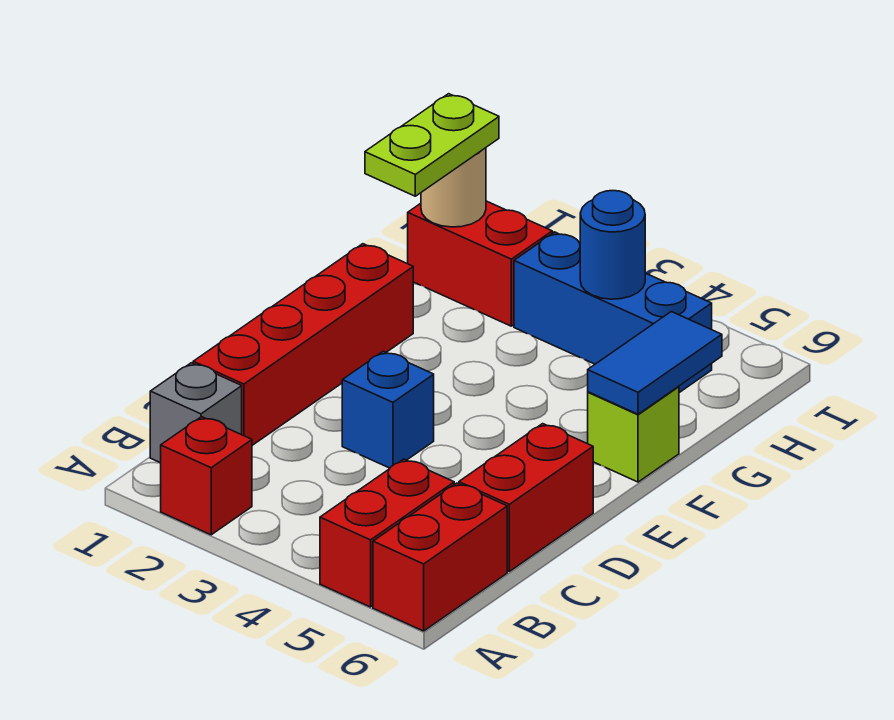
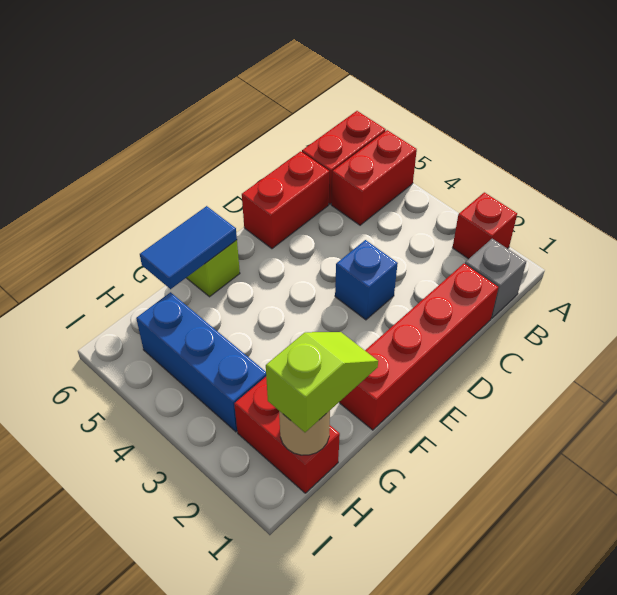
lime 1x2 plate [365,94,499,196] -> lime 1x2 slope [266,332,378,432]
blue 1x1 round brick [580,191,645,299] -> none

